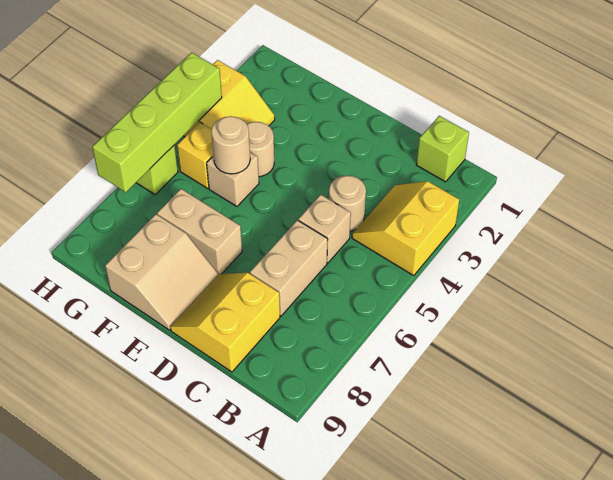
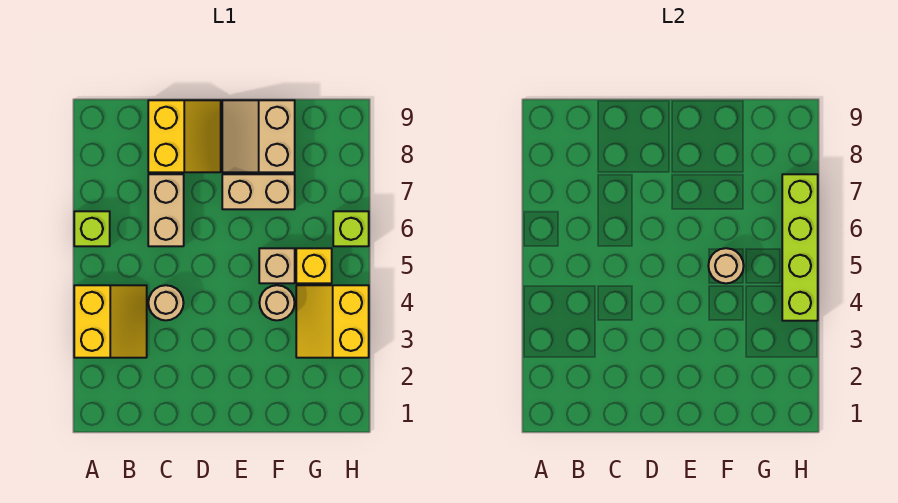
lime 1x1 brick [416,116,469,182] -> lime 1x1 brick moved to [74,211,110,246]
tan 1x1 brick [298,195,351,263] -> none

